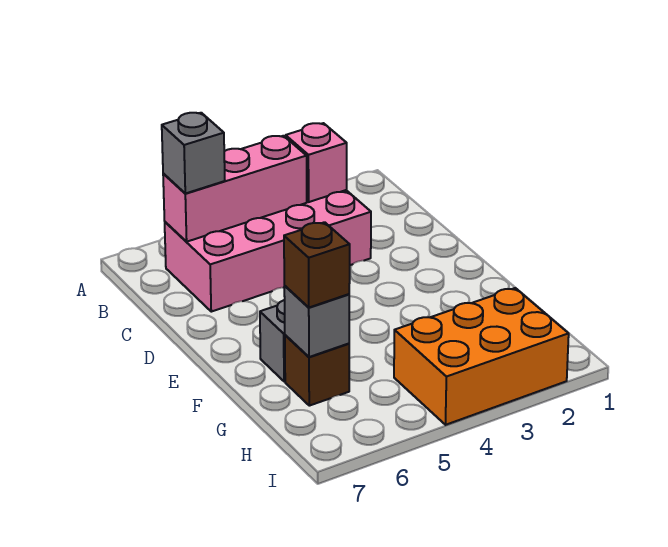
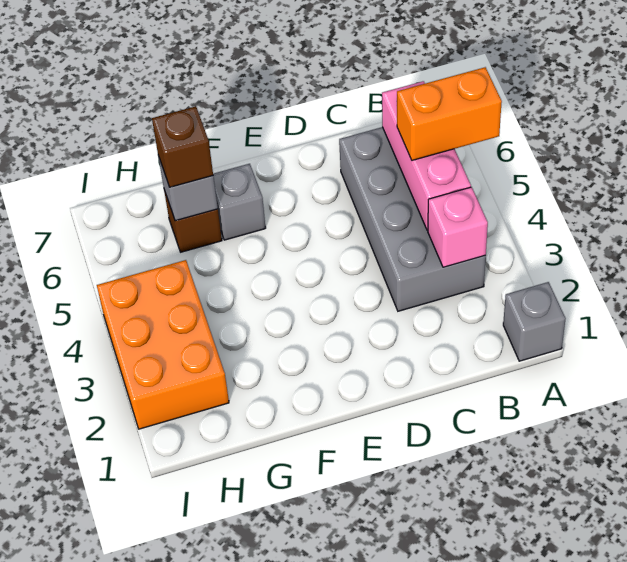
none -> orange 1x2 brick [397,67,502,160]
pink 2x4 brick [165,190,371,312] -> grey 2x4 brick [339,127,486,311]
grey 1x1 brick [162,113,225,193] -> grey 1x1 brick moved to [503,282,566,361]

